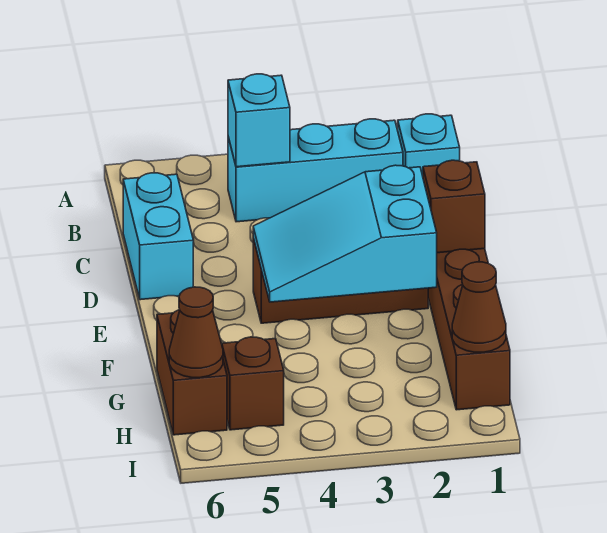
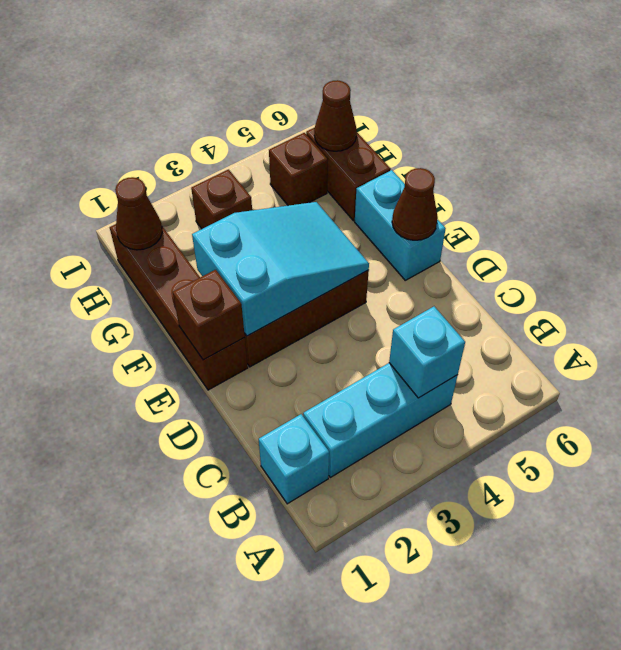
cyan 1x2 brick [123,173,193,300] -> cyan 1x2 brick moved to [355,170,446,280]
none -> brown 1x1 cone [392,168,438,240]
none -> brown 1x1 brick [191,169,252,229]

